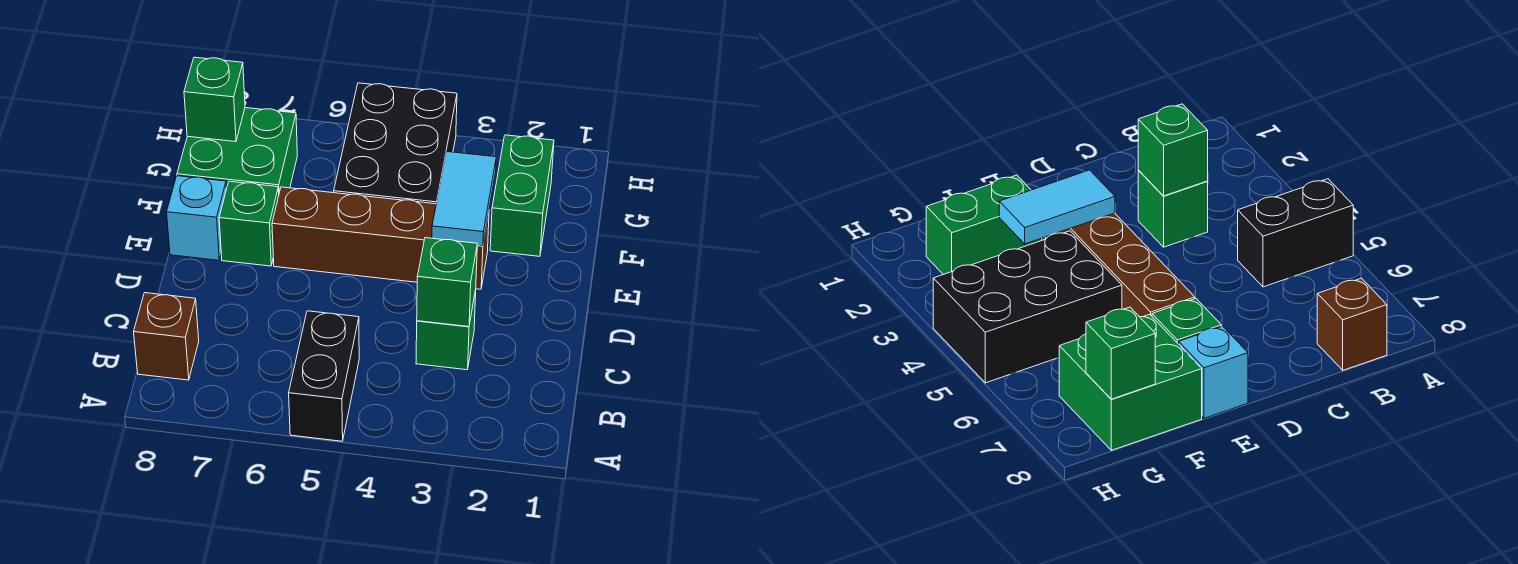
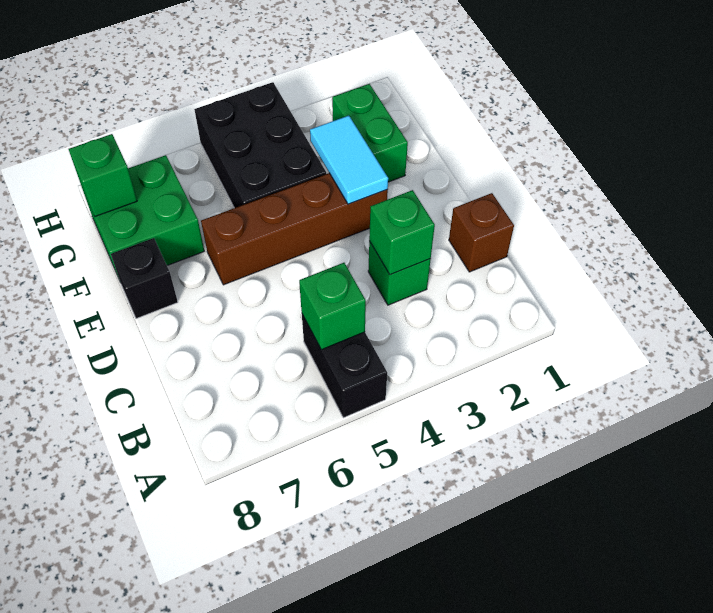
brown 1x1 brick [134,293,199,380] -> brown 1x1 brick moved to [449,193,514,272]
green 1x1 brick [219,181,279,266] -> green 1x1 brick moved to [299,263,366,350]
cyan 1x1 brick [167,176,227,260] -> black 1x1 brick [111,238,178,319]

